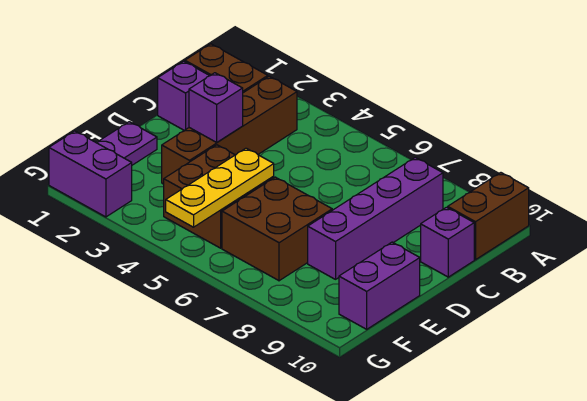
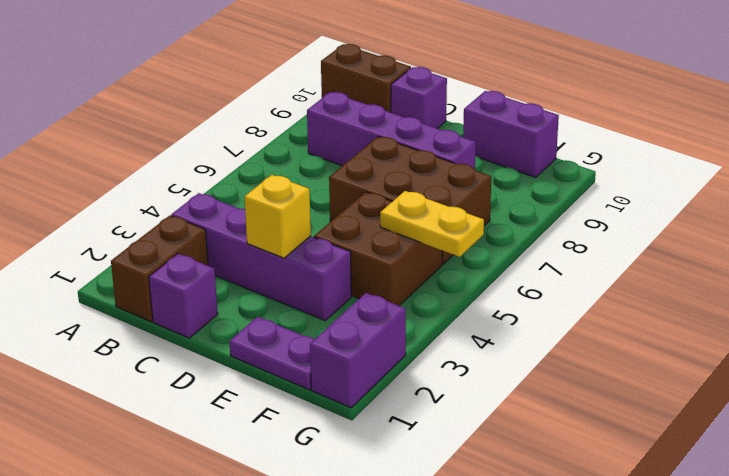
brown 1x4 brick [162,76,297,184] -> purple 1x4 brick [171,193,351,320]
purple 1x1 brick [189,73,243,142] -> yellow 1x1 brick [244,175,311,258]
yellow 1x3 plate [166,148,274,227] -> yellow 1x2 plate [380,191,484,257]
brown 2x2 brick [222,177,332,281] -> brown 2x3 brick [329,137,491,264]

